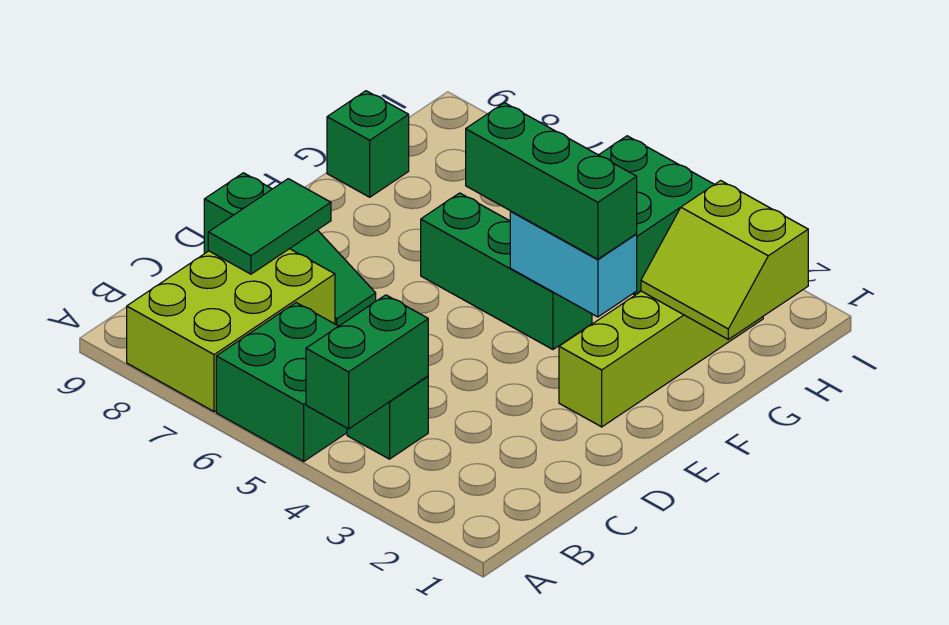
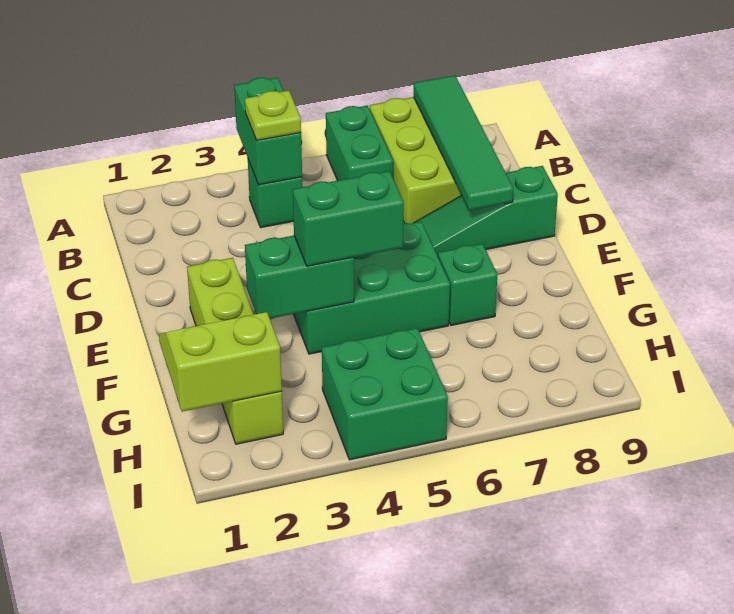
green 2x2 brick [216,303,347,461] -> green 1x2 brick [326,106,393,181]
none -> lime 1x1 plate [245,90,301,141]
green 1x2 tile [208,179,331,274] -> green 1x4 tile [414,75,513,210]
cyan 1x2 brick [510,211,637,317] -> green 1x2 brick [245,236,354,318]
green 1x3 brick [466,103,637,259] -> green 1x2 brick [293,171,404,266]
green 1x3 brick [421,193,592,349] -> green 2x3 brick [294,222,450,354]
green 1x1 brick [327,91,409,197] -> green 1x1 brick moved to [438,244,497,325]

